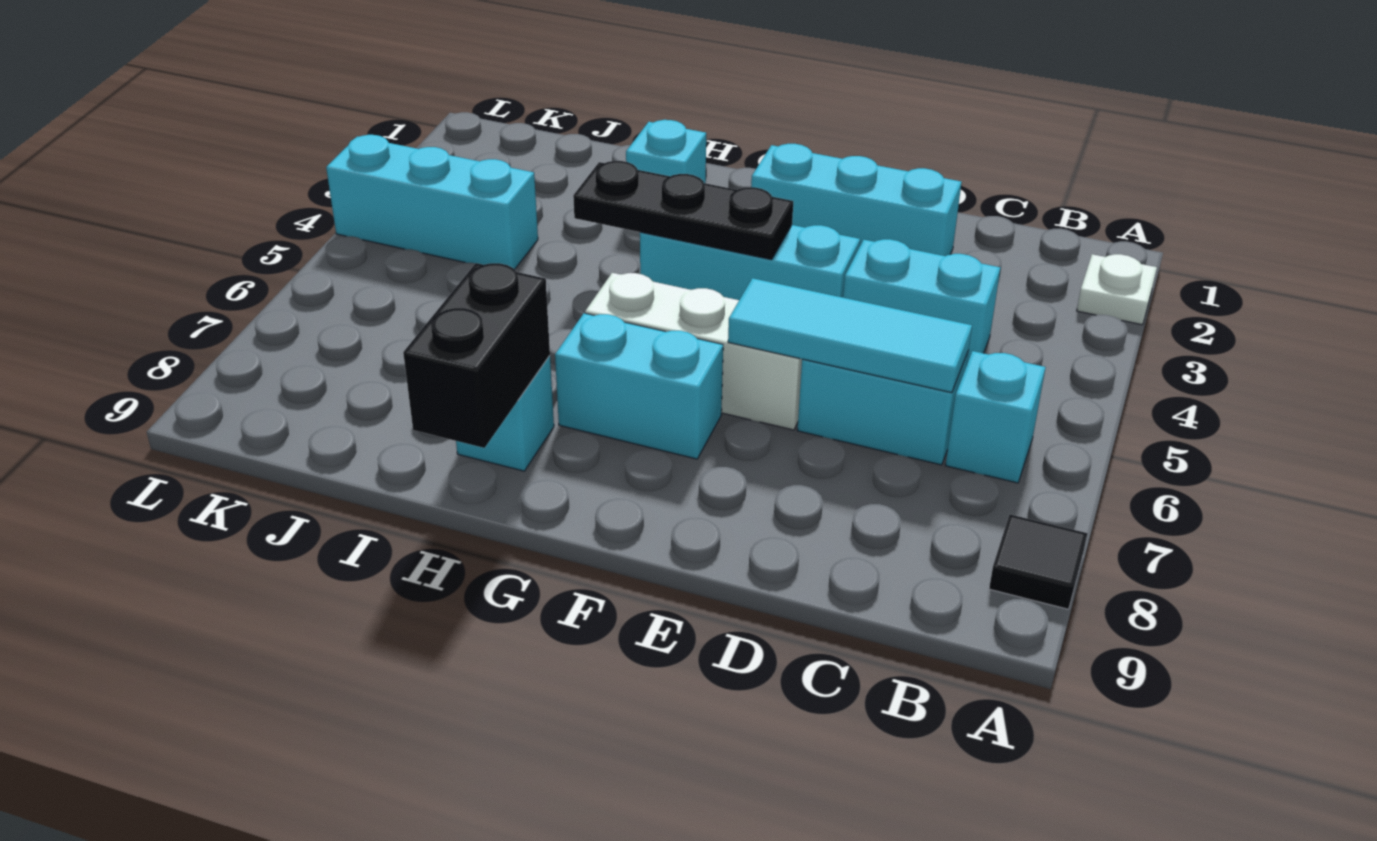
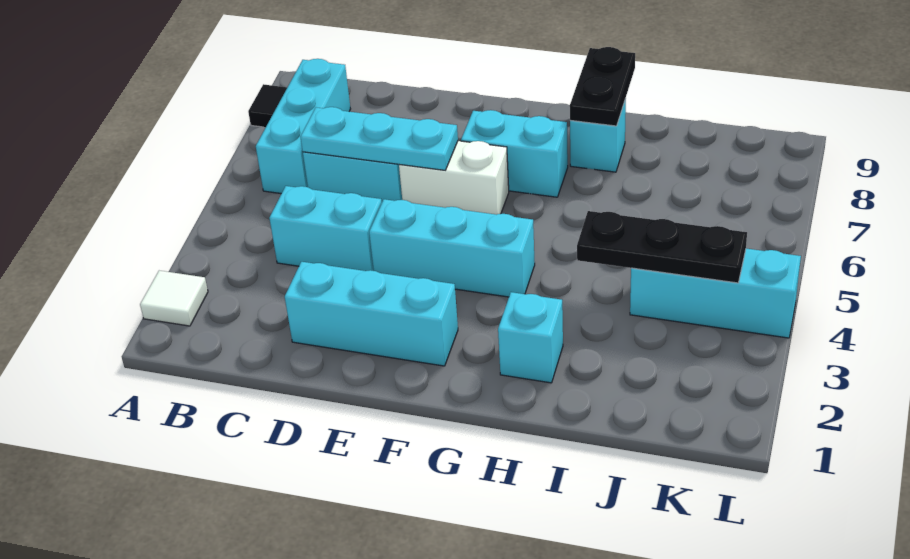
white 1x1 plate [1077,254,1157,325] -> white 1x1 tile [140,271,208,326]
cyan 1x1 brick [945,351,1046,483] -> cyan 1x3 brick [256,59,350,194]
cyan 1x3 tile [728,278,972,393] -> cyan 1x3 plate [301,107,458,170]
white 1x3 brick [585,273,802,430] -> white 1x2 brick [399,141,509,215]
black 1x3 plate [573,161,793,260] -> black 1x3 plate moved to [577,211,747,283]
black 1x2 brick [403,263,550,448] -> black 1x2 plate [570,47,635,126]

